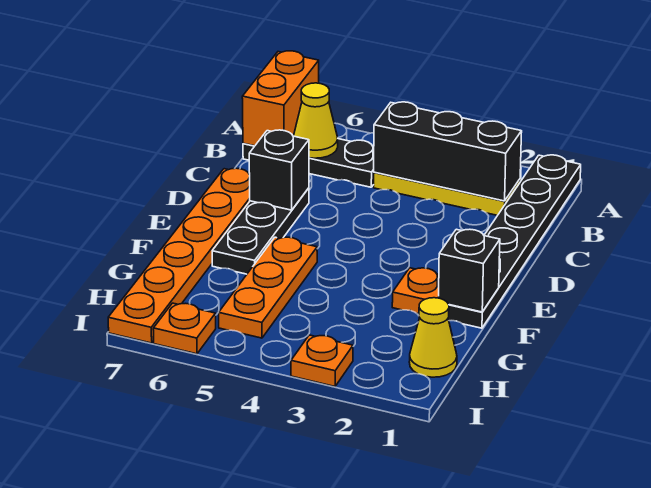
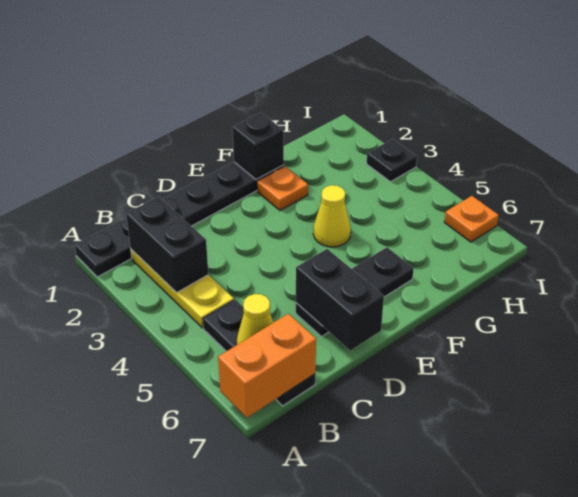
black 1x3 brick [374,102,522,201] -> black 1x2 brick [126,197,209,293]
black 1x1 brick [249,130,309,210] -> black 1x2 brick [296,249,384,351]
orange 1x6 plate [108,168,250,343] -> none
orange 1x3 plate [219,237,317,338] -> none
yellow 1x1 cone [409,298,457,377] -> yellow 1x1 cone moved to [313,185,351,247]
orange 1x1 plate [291,335,353,386] -> black 1x1 plate [366,139,417,182]

